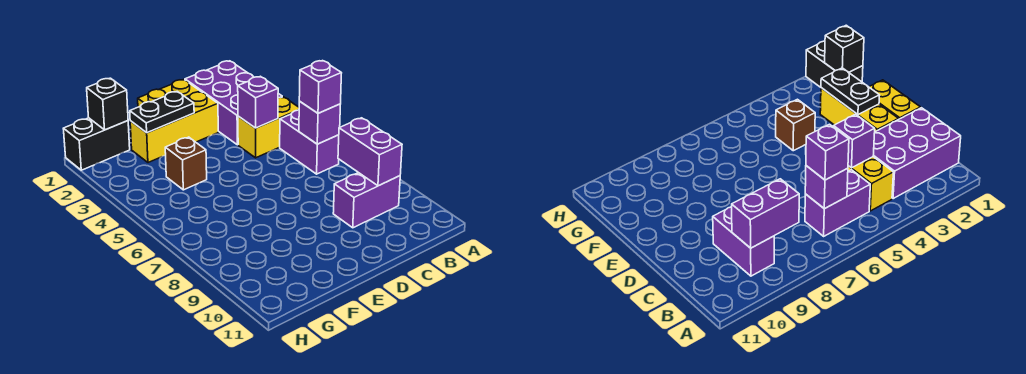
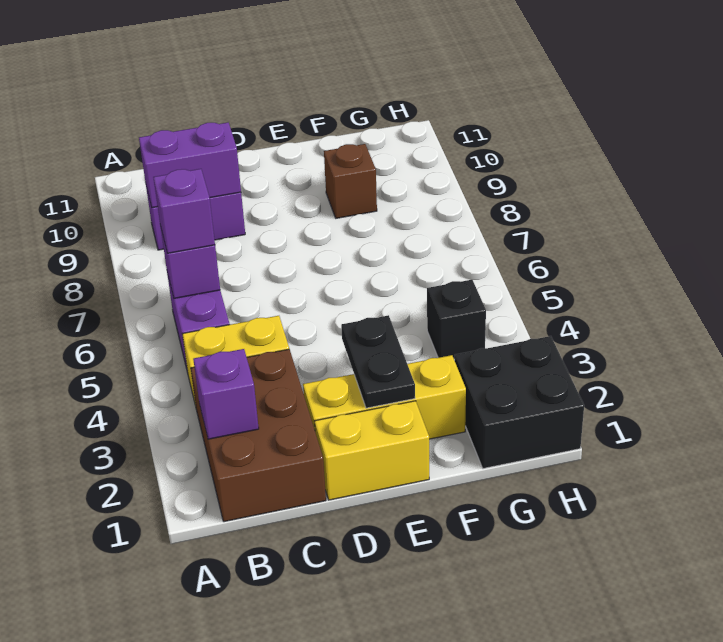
purple 2x3 brick [185,61,282,145] -> brown 2x3 brick [191,349,326,522]
purple 1x2 brick [338,118,402,186] -> purple 1x2 brick turned to [139,123,241,208]
purple 1x1 brick [238,76,278,128] -> purple 1x1 brick moved to [193,349,259,439]
black 1x2 plate [130,91,194,133] -> black 1x2 plate turned to [341,315,415,408]
brown 1x1 brick [165,137,207,190] -> brown 1x1 brick moved to [324,144,377,218]
black 1x2 brick [63,118,130,170] -> black 2x2 brick [455,336,584,469]
black 1x1 brick [87,78,128,130] -> black 1x1 brick moved to [427,280,486,359]

